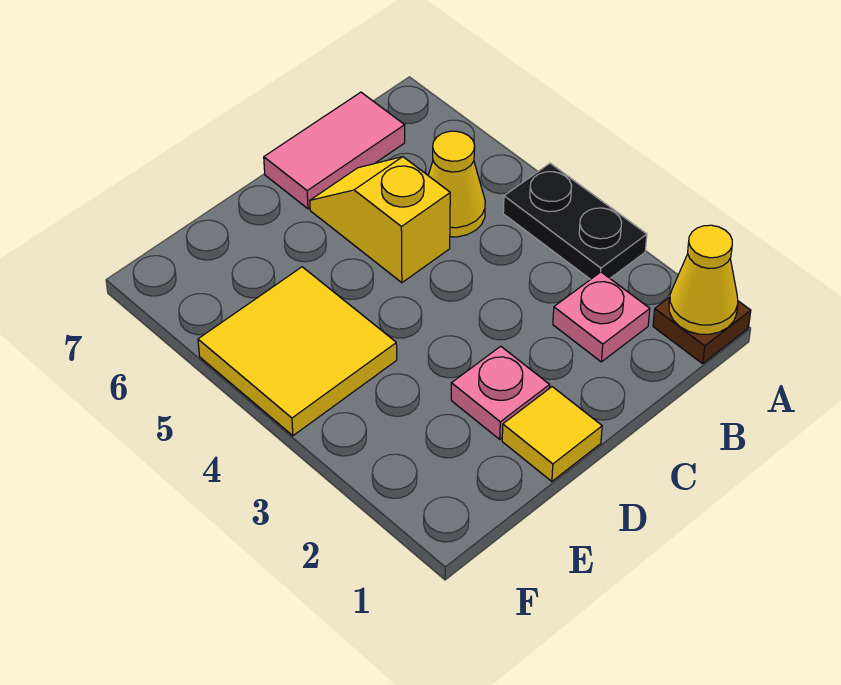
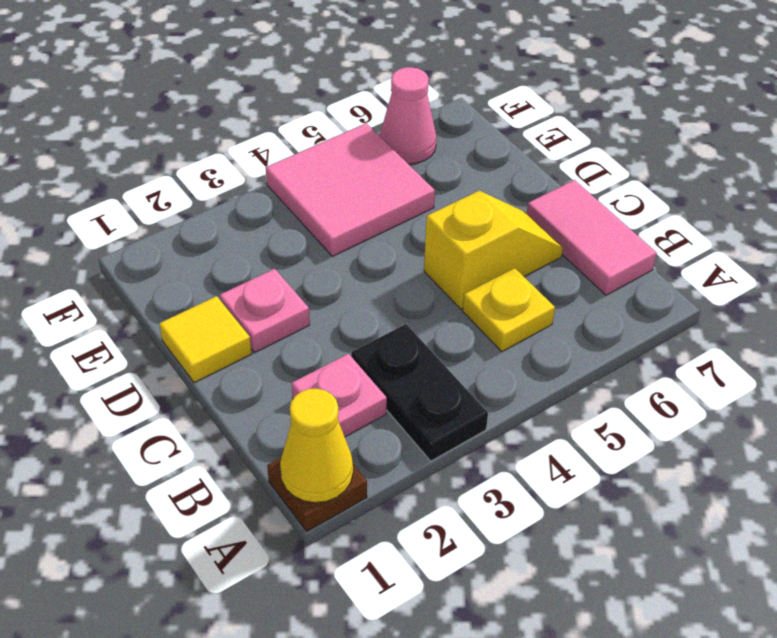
black 1x2 plate [503,163,647,280] -> black 1x2 plate turned to [351,324,488,461]
yellow 1x1 cone [428,131,485,237] -> yellow 1x1 plate [463,268,555,351]
yellow 2x2 tile [198,267,397,436] -> pink 2x2 tile [266,123,435,256]
none -> pink 1x1 cone [380,67,437,164]

